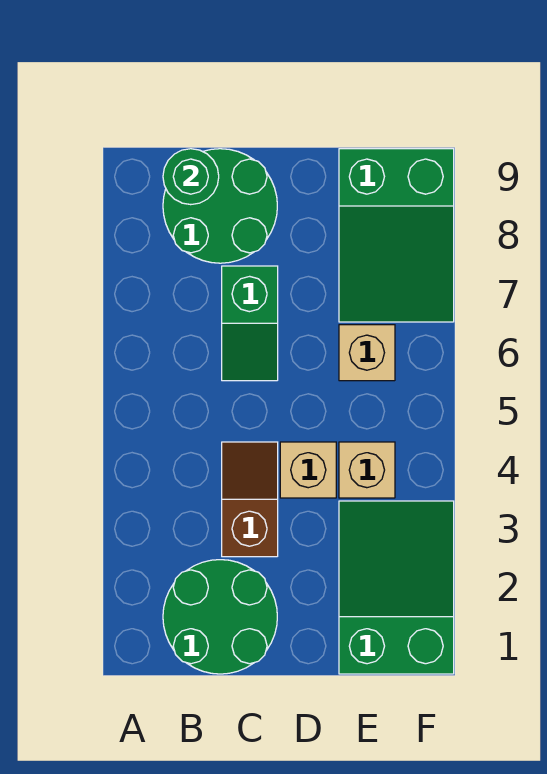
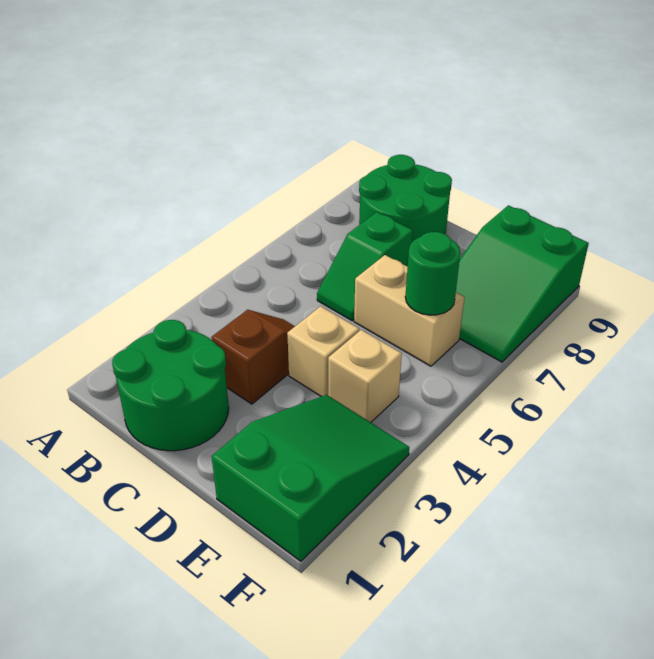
green 1x1 round brick [163,149,219,205] -> green 1x1 round brick moved to [405,232,460,315]
tan 1x1 brick [339,325,395,381] -> tan 1x2 brick [354,255,464,366]

